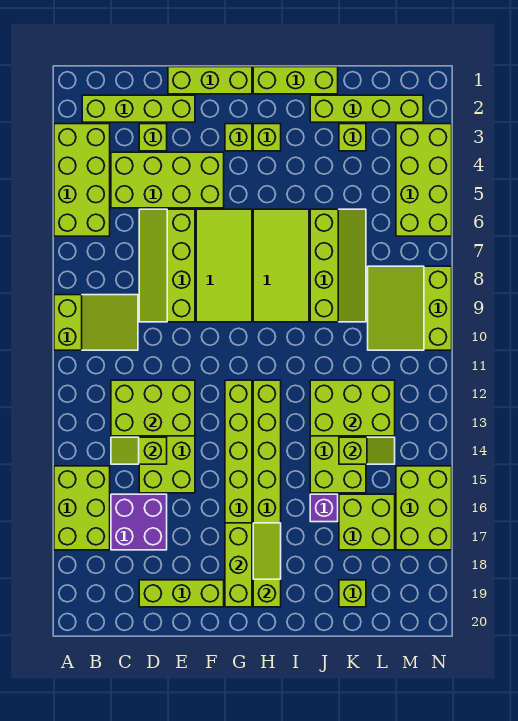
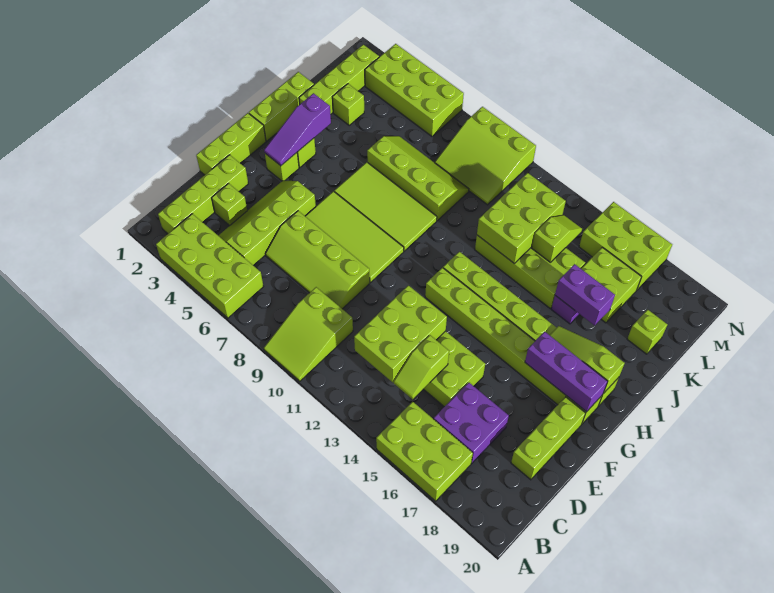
lime 2x3 slope [54,295,138,350] -> lime 2x3 slope turned to [264,287,353,381]
lime 2x4 brick [111,152,224,208] -> lime 2x4 slope [218,181,316,265]
none -> purple 1x3 slope [264,93,331,166]
lime 1x3 brick [225,523,252,607] -> purple 1x3 brick [525,332,608,412]
none -> purple 1x2 brick [555,264,615,325]

